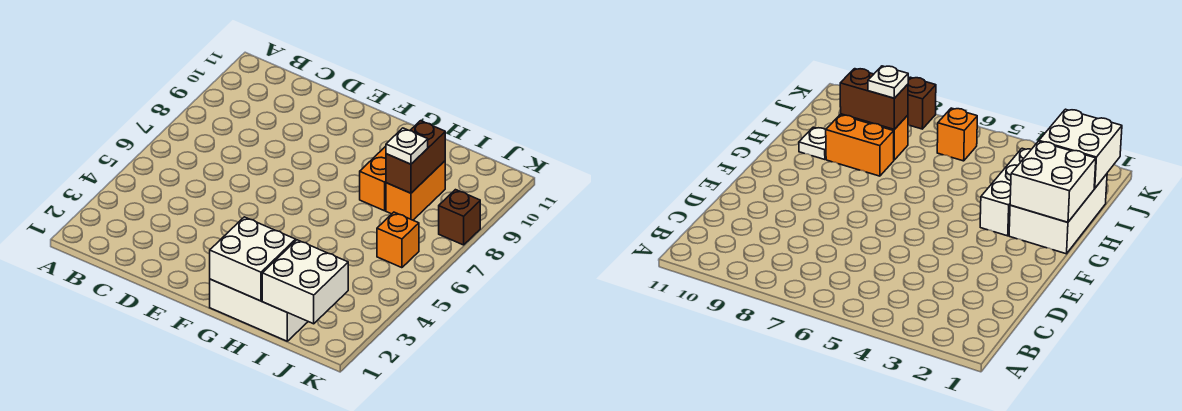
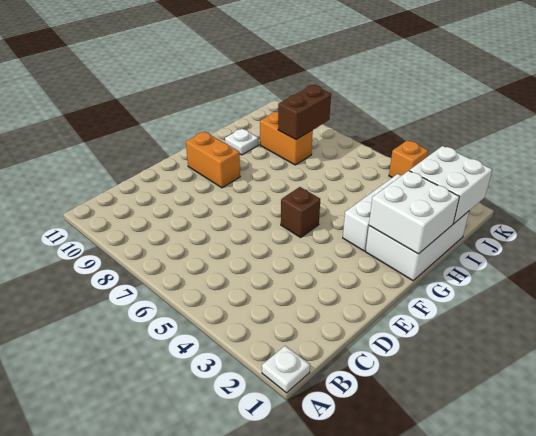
orange 1x2 brick [360,146,386,211] -> orange 1x2 brick moved to [186,132,240,188]
brown 1x2 brick [386,121,445,193] -> brown 1x2 brick turned to [278,85,331,140]
white 1x1 plate [386,128,428,164] -> white 1x1 plate moved to [262,346,310,393]
orange 1x1 brick [377,212,419,268] -> orange 1x1 brick moved to [389,140,428,177]
brown 1x1 brick [439,190,480,245] -> brown 1x1 brick moved to [281,187,320,237]

